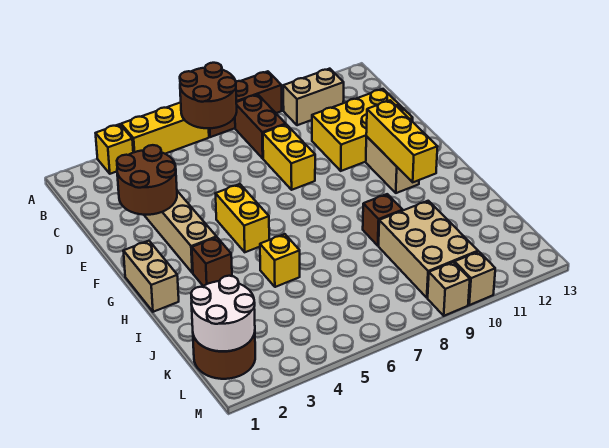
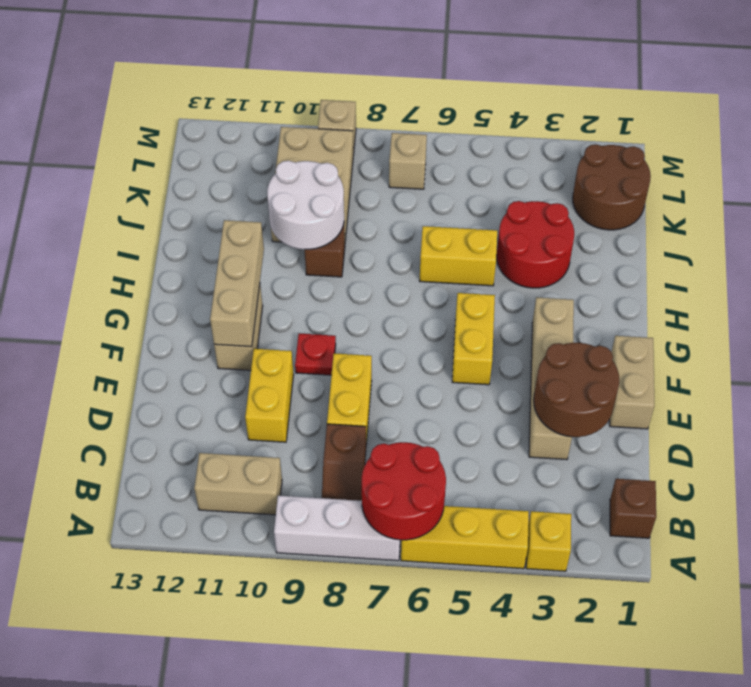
brown 2x2 round brick [180,63,237,128] -> red 2x2 round brick [362,442,446,540]
brown 1x3 brick [209,71,282,137] -> white 1x3 brick [274,496,400,561]
brown 1x2 brick [235,95,286,158] -> brown 1x2 slope [322,424,366,501]
yellow 2x3 brick [312,89,413,171] -> yellow 1x2 brick [245,349,294,442]
none -> red 1x1 plate [295,334,336,375]
yellow 1x3 brick [366,100,438,182] -> tan 1x3 brick [210,220,264,347]
tan 1x2 brick [123,241,179,312] -> tan 1x2 brick moved to [610,336,654,429]
brown 1x1 brick [192,237,232,286] -> brown 1x1 brick moved to [610,479,656,538]
none -> red 2x2 round brick [497,201,574,288]
yellow 1x1 brick [260,234,300,287] -> yellow 1x2 brick [420,226,497,286]
white 2x2 round brick [191,276,255,351] -> white 2x2 round brick moved to [267,161,344,249]
tan 1x1 brick [455,252,495,305] -> tan 1x1 brick moved to [389,133,427,189]

